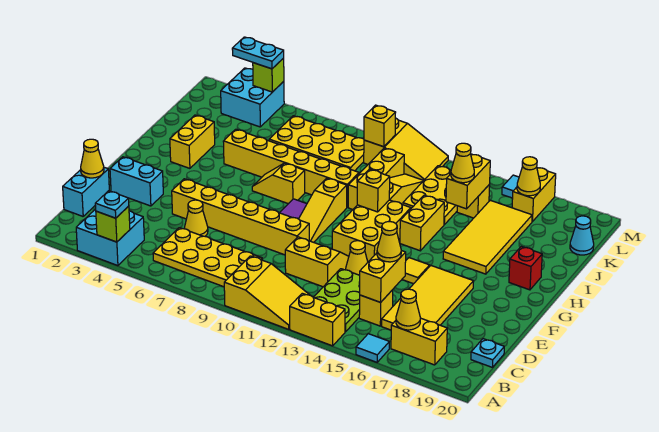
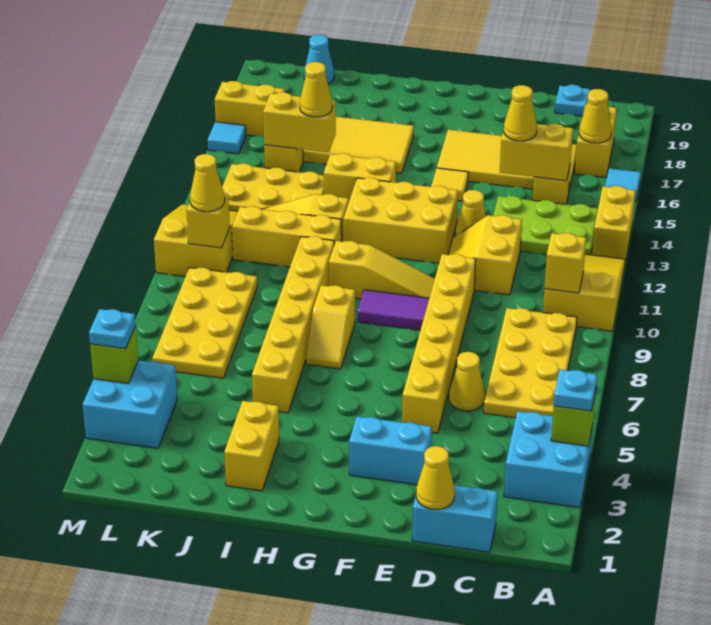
cyan 1x2 brick [110,157,163,206] -> cyan 1x2 brick turned to [349,416,432,485]
yellow 1x2 brick [170,115,215,168] -> yellow 1x2 brick turned to [224,401,279,491]
yellow 1x1 brick [357,169,390,212] -> yellow 1x1 brick moved to [544,233,586,293]
red 1x1 brick [509,247,542,290] -> none
yellow 1x1 cone [517,157,540,196] -> yellow 1x1 cone moved to [190,154,225,212]
cyan 1x2 plate [232,37,284,69] -> cyan 1x1 plate [89,309,136,349]

